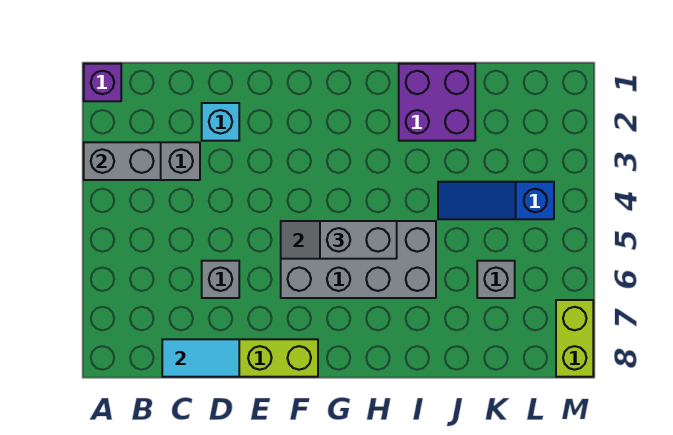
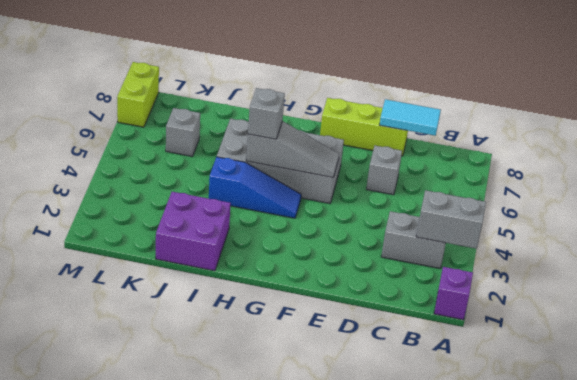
cyan 1x1 brick [202,103,239,141] -> none
grey 1x2 brick [320,221,397,259] -> grey 1x1 brick [248,88,285,139]
blue 1x3 slope [438,182,554,219] -> blue 1x3 slope moved to [209,157,301,218]

